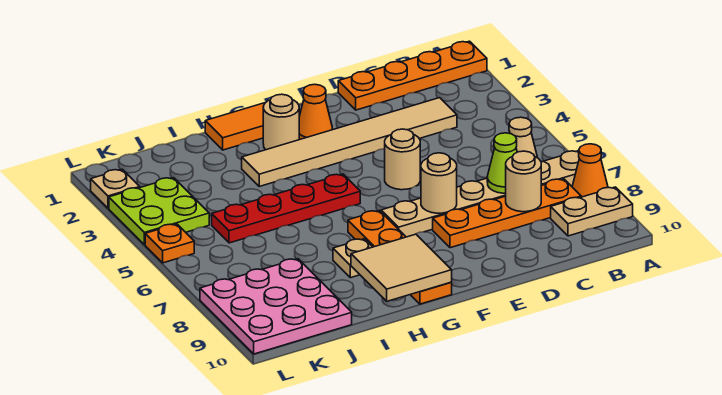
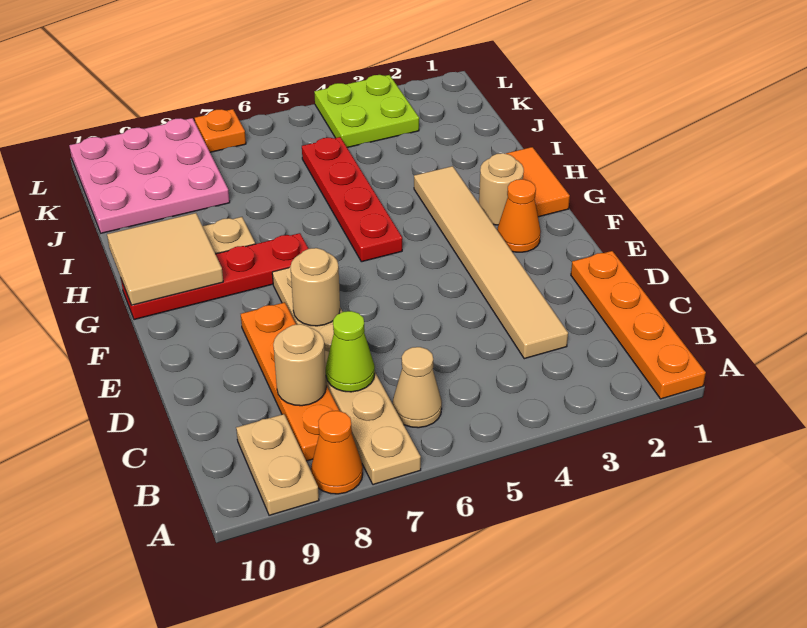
tan 1x1 round brick [385,129,420,190] -> none
orange 1x4 plate [348,211,452,304] -> red 1x4 plate [121,233,308,320]
tan 1x1 plate [91,169,140,208] -> none
orange 1x1 plate [145,224,194,263] -> orange 1x1 plate moved to [195,109,246,152]

